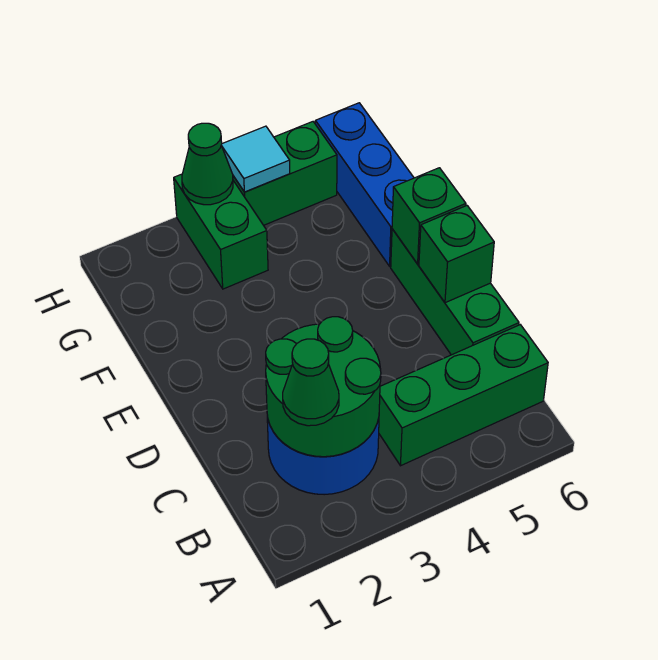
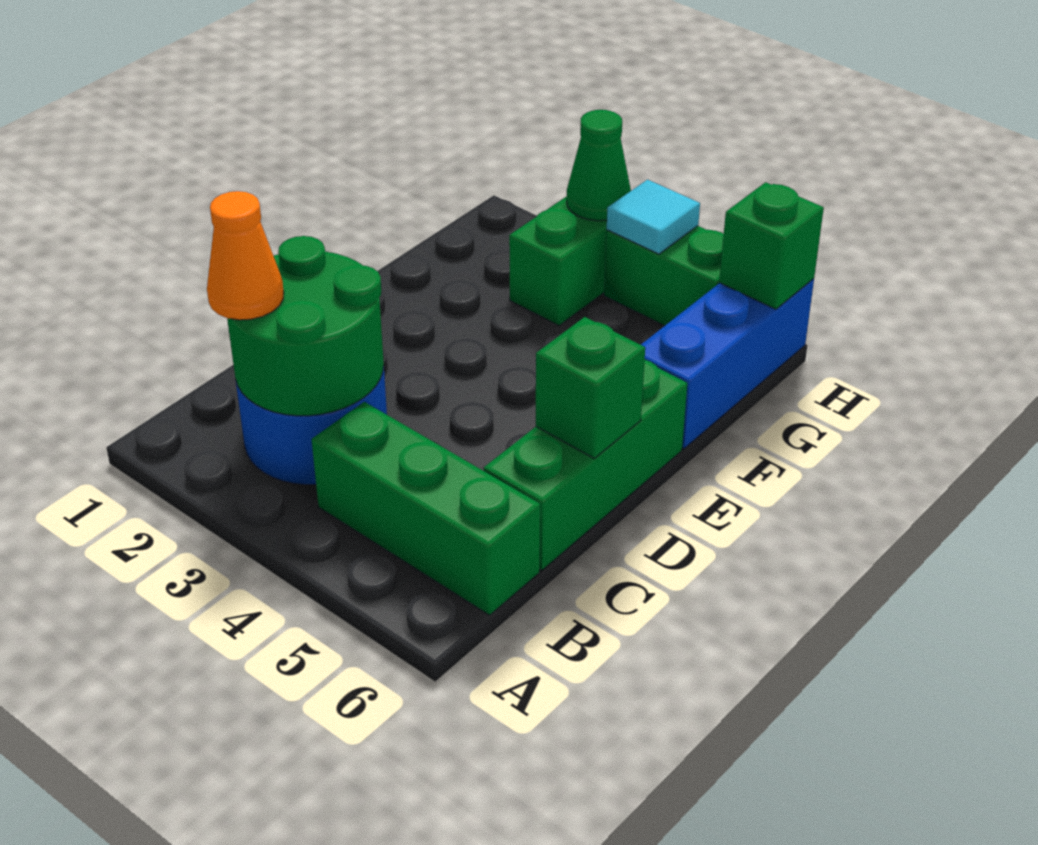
green 1x1 cone [283,339,339,426] -> orange 1x1 cone [207,191,284,320]
green 1x1 brick [392,168,466,264] -> green 1x1 brick moved to [719,182,824,309]

